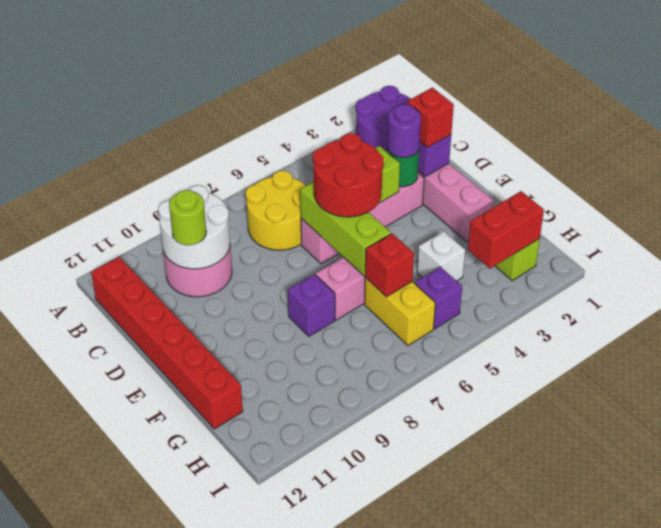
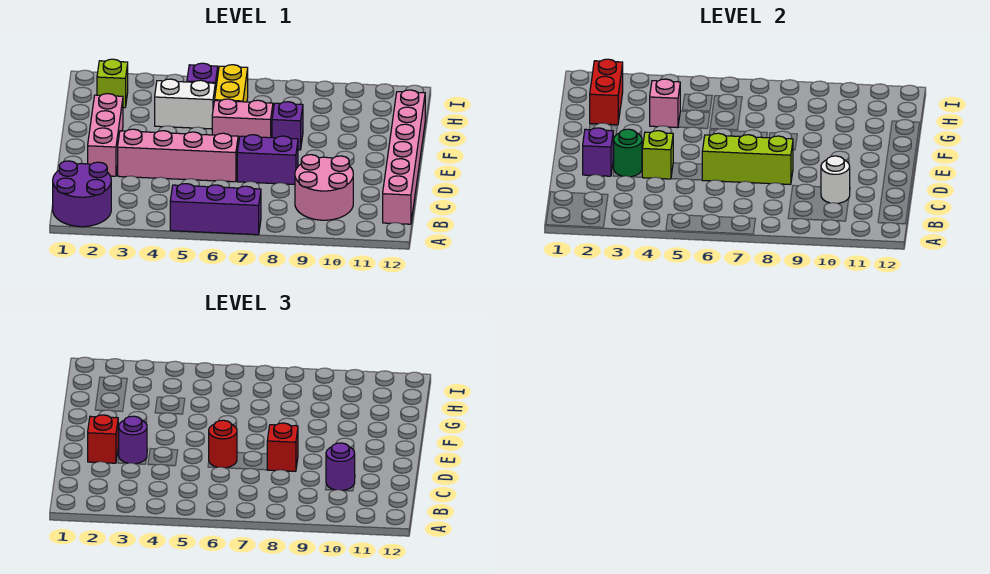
none -> purple 1x3 brick [170,184,261,235]
yellow 2x2 round brick [246,171,306,250] -> none
white 2x2 round brick [158,185,230,269] -> white 1x1 round brick [821,156,850,203]
red 1x6 brick [91,257,243,429] -> pink 1x6 brick [383,90,425,224]
lime 1x1 round brick [169,190,206,245] -> purple 1x1 round brick [326,443,355,490]
red 2x2 round brick [313,133,384,217] -> red 1x1 round brick [209,420,237,468]
lime 1x3 brick [300,182,391,276] -> lime 1x3 brick turned to [702,133,793,184]
none -> purple 1x2 brick [237,135,298,184]
white 1x1 brick [417,231,465,281] -> white 1x2 brick [155,79,215,129]
none -> pink 1x1 brick [650,79,680,128]
red 1x1 brick [365,234,414,297] -> red 1x1 brick moved to [267,423,298,471]
red 1x2 brick [468,191,544,268] -> red 1x2 brick turned to [590,59,623,125]

